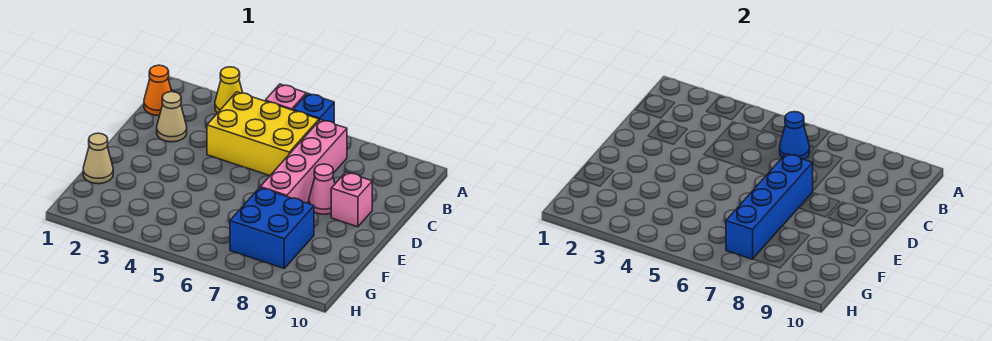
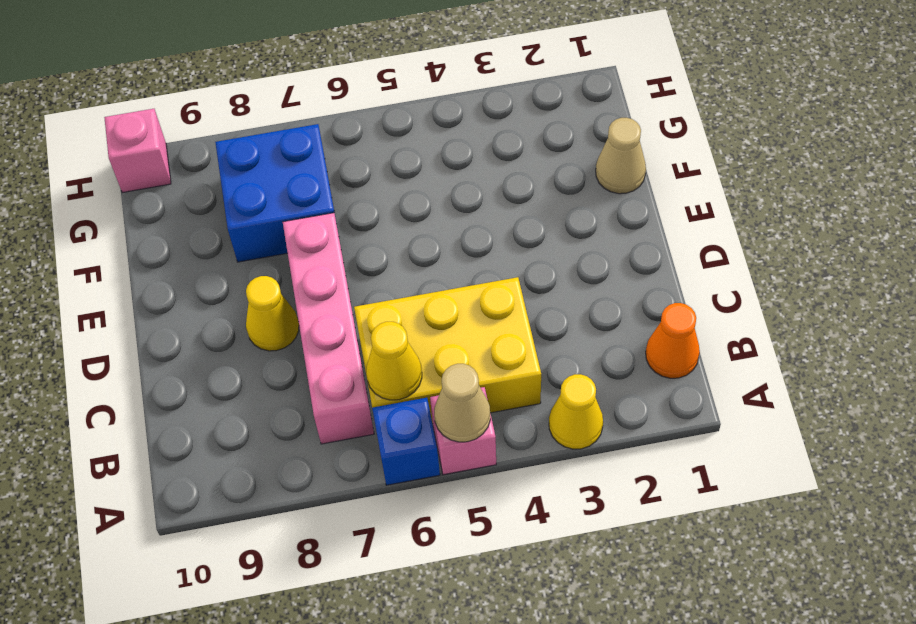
blue 1x1 cone [780,112,810,159] -> yellow 1x1 cone [366,322,422,400]
tan 1x1 cone [157,92,187,142] -> tan 1x1 cone moved to [434,364,490,442]
blue 1x4 brick [726,154,813,259] -> none
pink 1x1 cone [309,164,335,214] -> yellow 1x1 cone [246,276,299,351]
pink 1x1 brick [331,172,372,227] -> pink 1x1 brick moved to [104,109,171,193]

